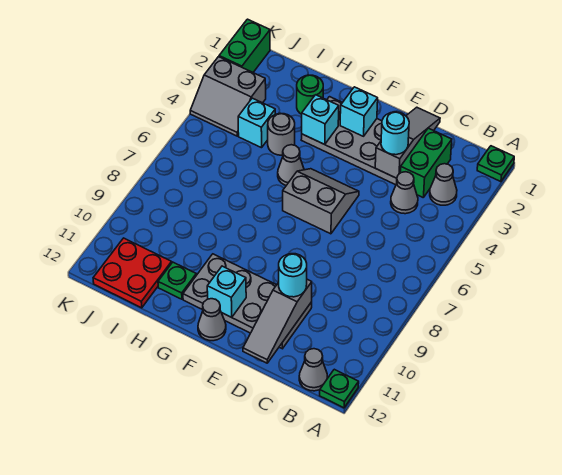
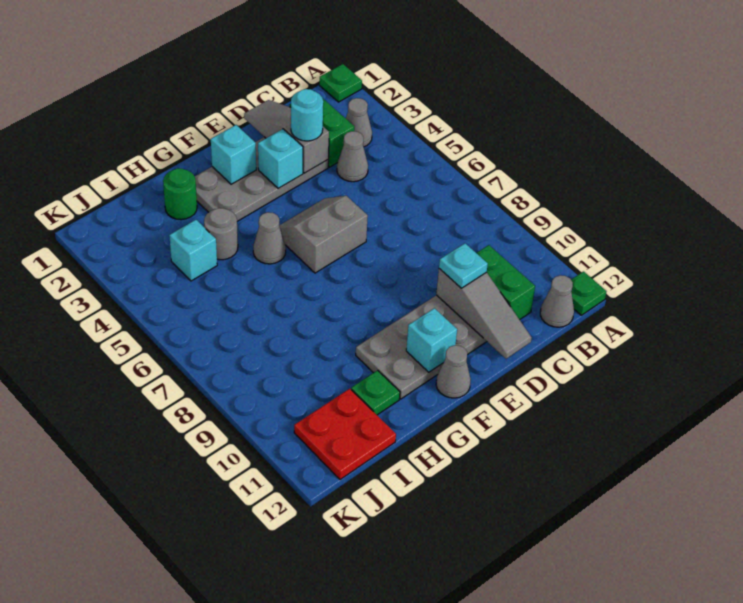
cyan 1x1 round brick [278,254,307,297] -> cyan 1x1 plate [439,243,488,288]
cyan 1x1 brick [302,95,339,144] -> cyan 1x1 brick moved to [258,129,303,188]
grey 2x2 slope [190,57,266,136] -> none
green 1x2 brick [219,19,270,72] -> green 1x2 brick moved to [477,245,535,320]

